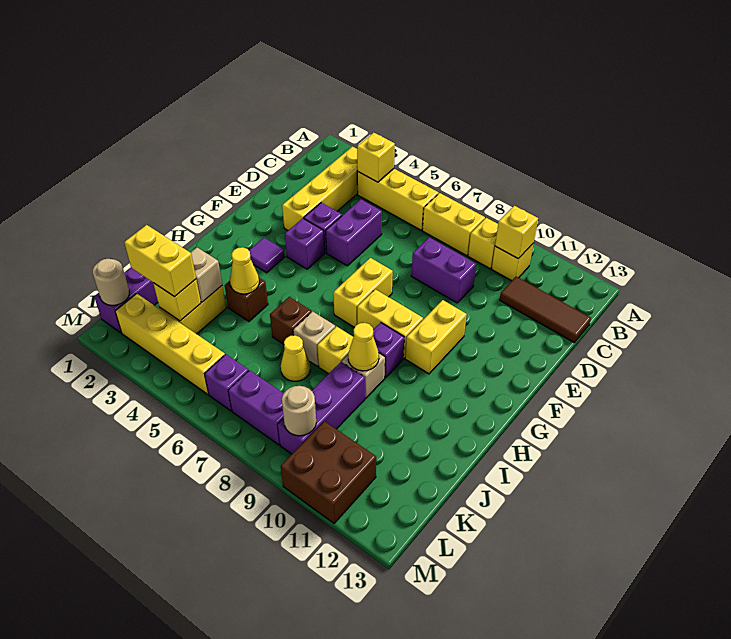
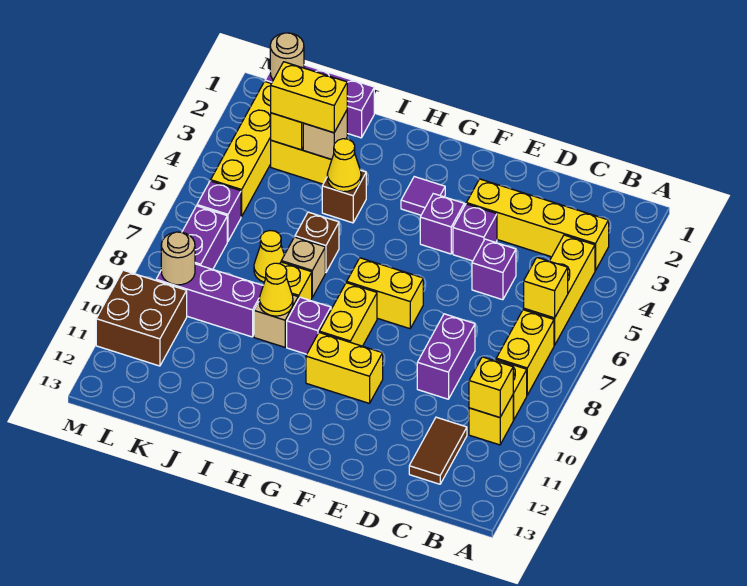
yellow 1x1 brick [357,133,395,182] -> yellow 1x1 brick moved to [524,258,568,318]
brown 1x3 tile [500,277,591,342] -> brown 1x2 tile [409,417,467,484]
purple 1x2 brick [326,200,382,266] -> purple 1x1 brick [472,239,516,300]
yellow 1x2 brick [124,225,196,297] -> yellow 1x2 brick turned to [271,62,347,133]

